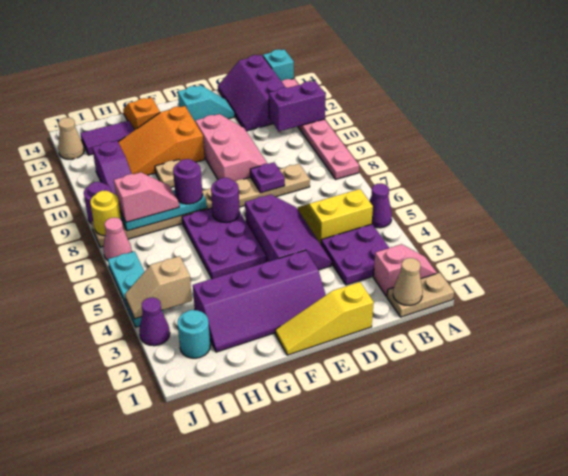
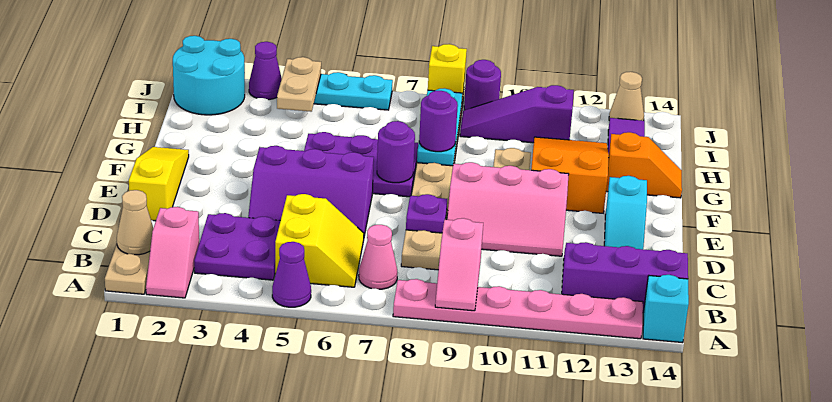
purple 1x2 brick [269,81,326,131] -> none
purple 2x4 slope [193,250,326,352] -> none
pink 1x2 slope [114,172,179,222] -> pink 1x2 slope moved to [435,218,483,311]
cyan 1x1 round brick [177,310,210,358] -> cyan 2x2 round brick [173,36,245,115]
tan 1x2 slope [125,256,192,319] -> tan 1x2 plate [277,57,321,112]
pink 1x1 cone [103,217,132,260] -> pink 1x1 cone moved to [359,225,398,289]
yellow 1x1 round brick [90,190,121,236] -> yellow 1x1 brick [428,44,467,99]

